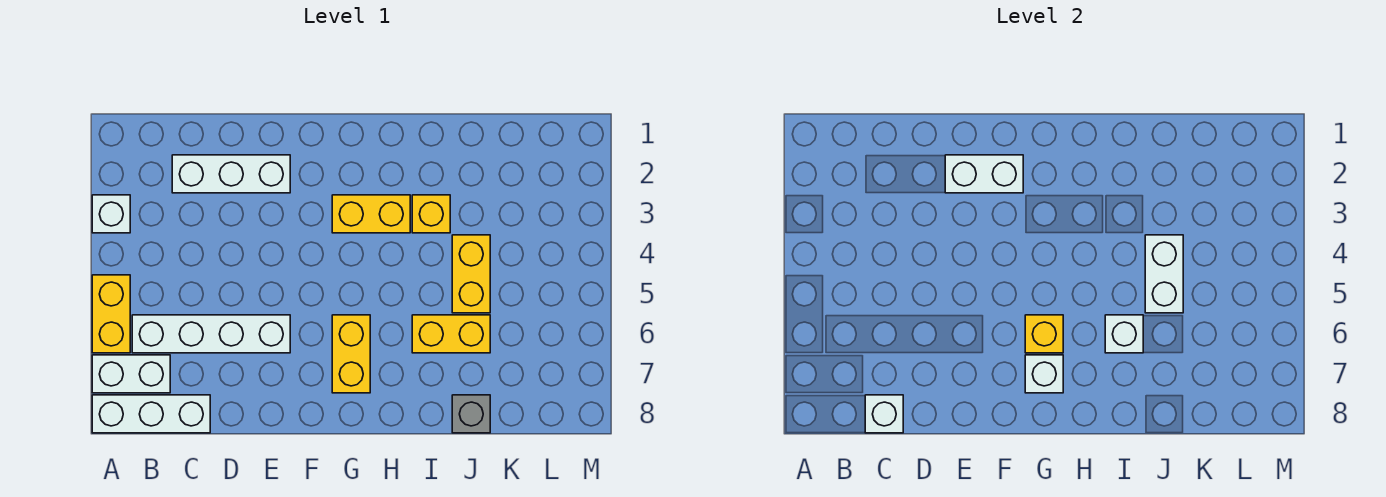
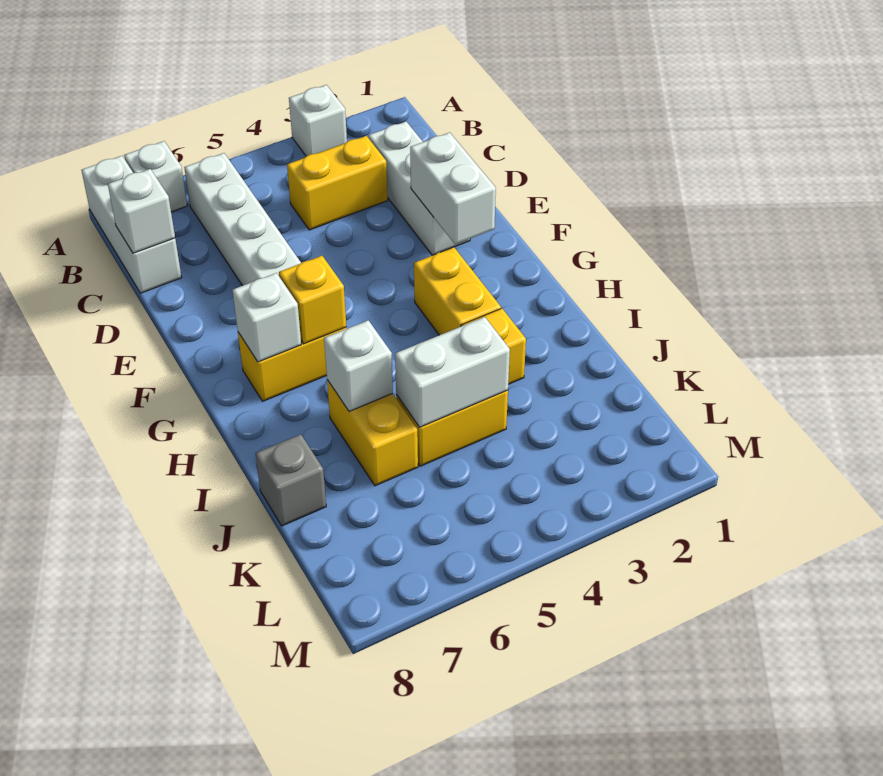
yellow 1x2 brick [92,275,130,353] -> yellow 1x2 brick moved to [287,136,388,230]
white 1x2 brick [92,355,170,393] -> white 1x1 brick [124,141,187,212]

